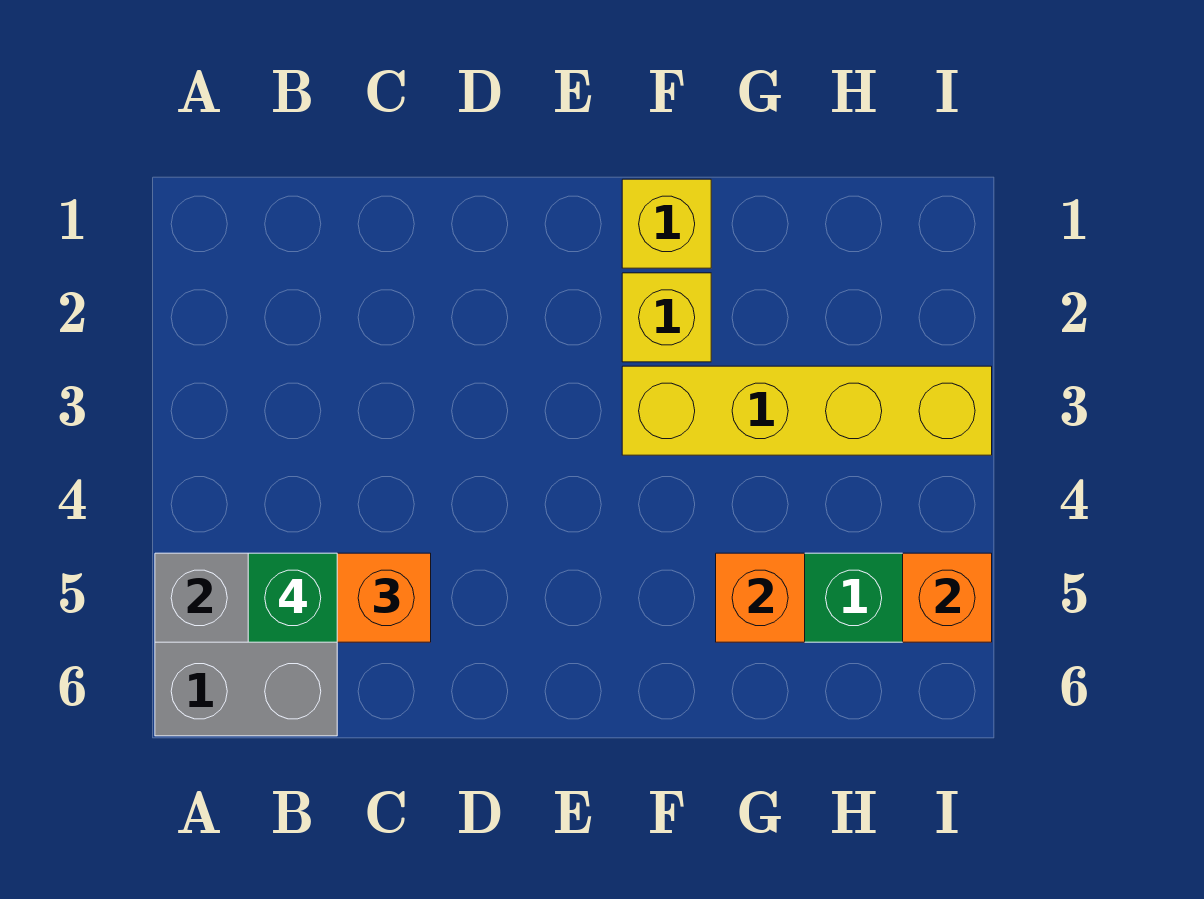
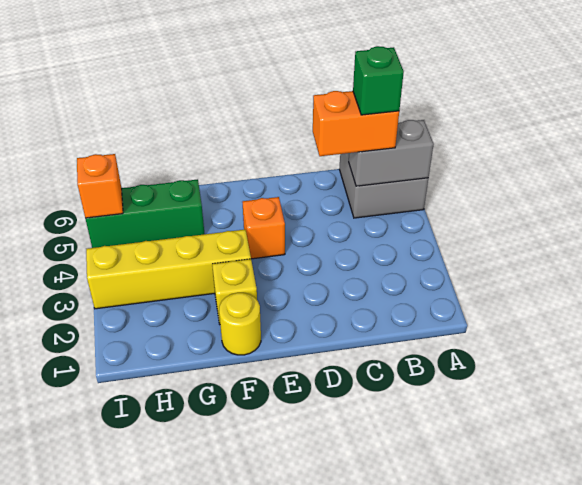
yellow 1x1 brick [622,179,711,268] -> yellow 1x1 round brick [219,293,261,355]
orange 1x1 brick [716,553,805,642] -> orange 1x1 brick moved to [243,197,285,259]

